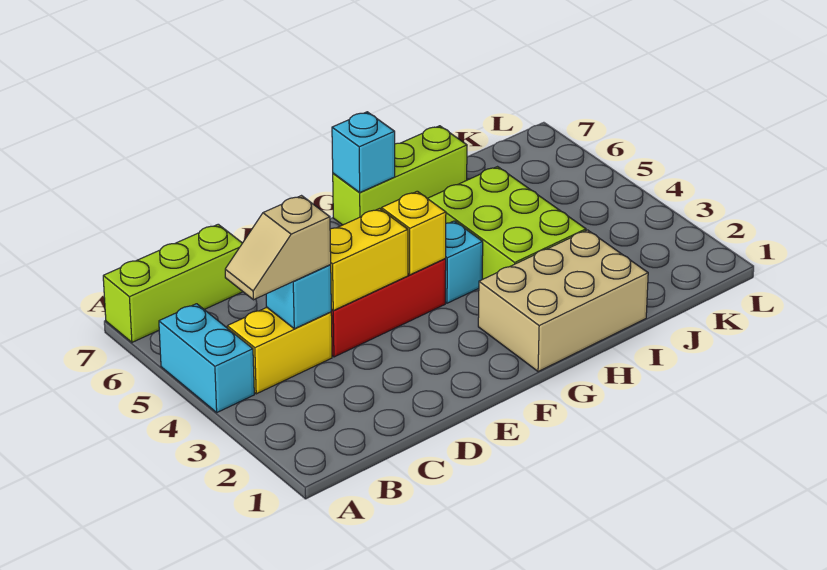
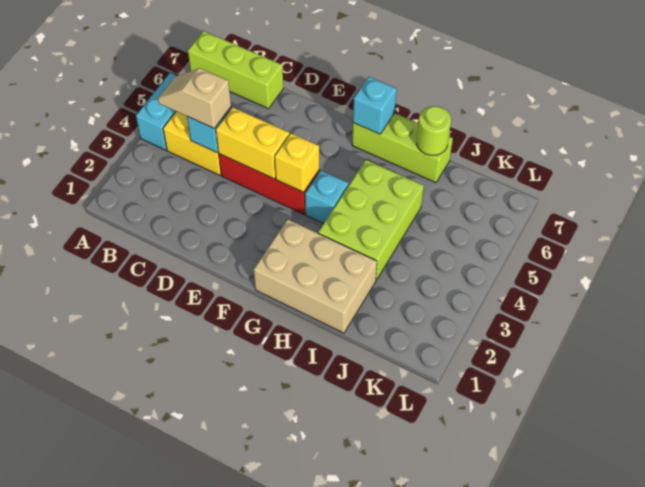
none -> lime 1x1 round brick [417,106,451,155]

